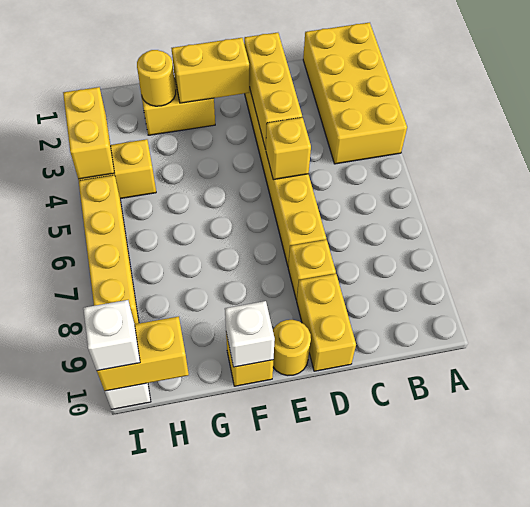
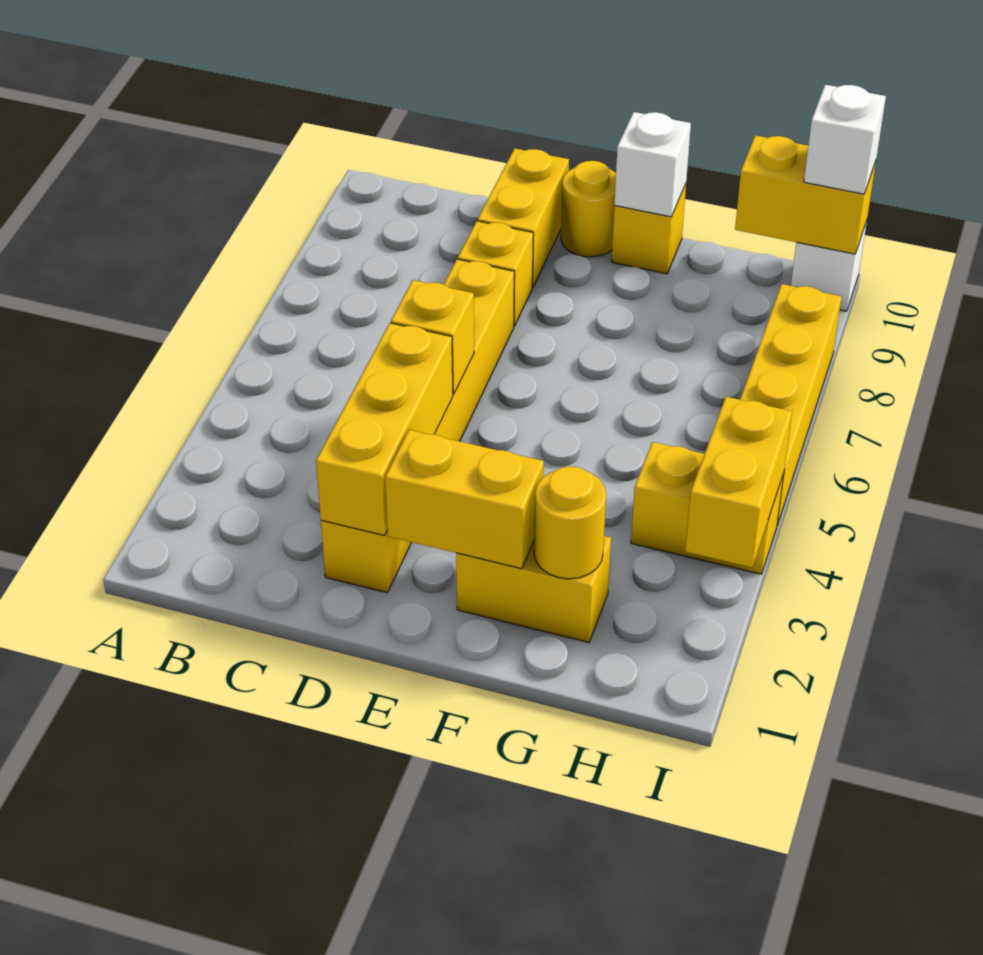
yellow 2x4 brick [303,23,407,164] -> none

